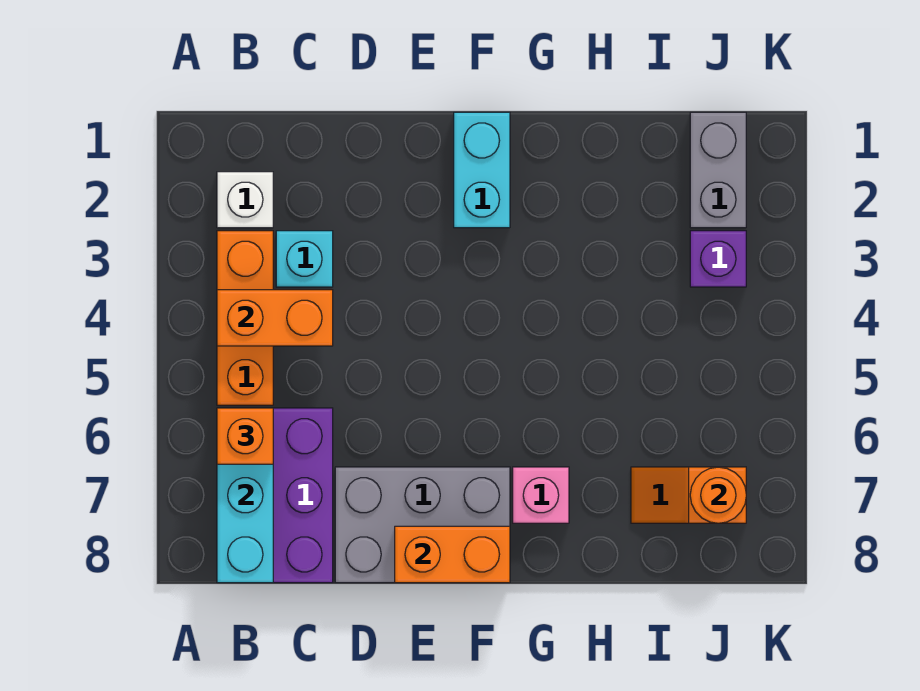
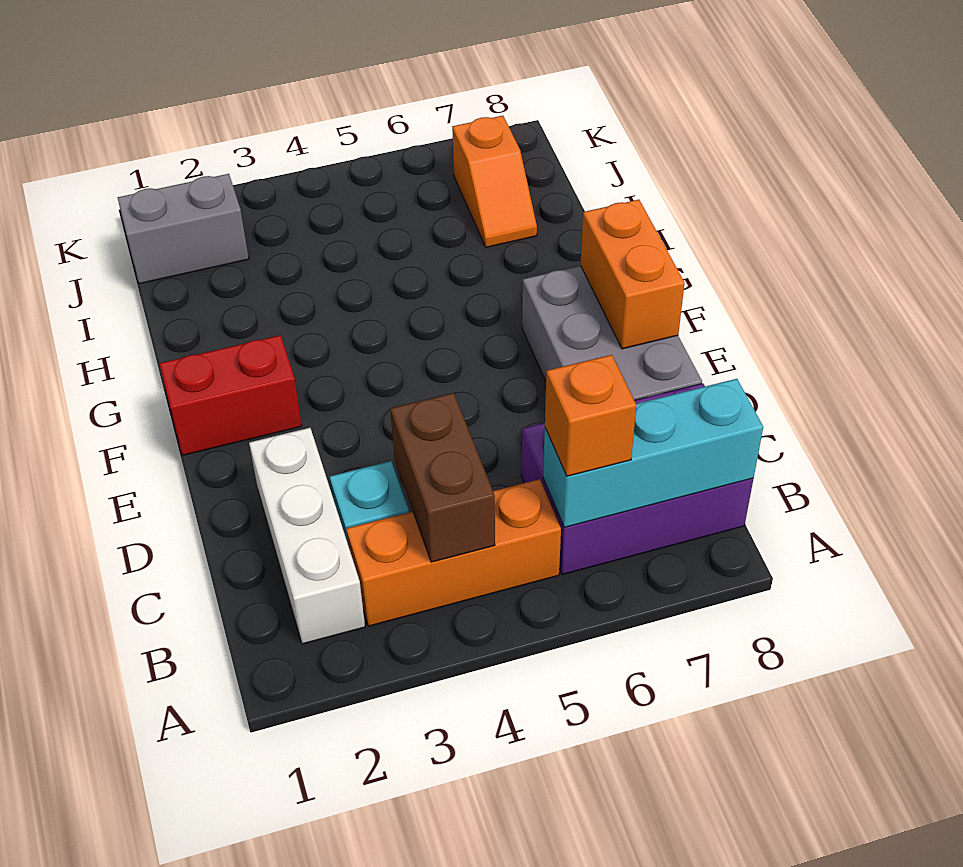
white 1x1 brick [217,172,273,228] -> white 1x3 brick [249,428,365,644]
orange 1x2 brick [217,290,333,346] -> brown 1x2 brick [390,393,495,562]
cyan 1x2 brick [454,112,510,228] -> red 1x2 brick [159,335,302,455]
pink 1x1 brick [513,467,569,523] -> none
purple 1x1 brick [690,231,746,287] -> none
orange 1x1 round brick [690,467,746,523] -> none

